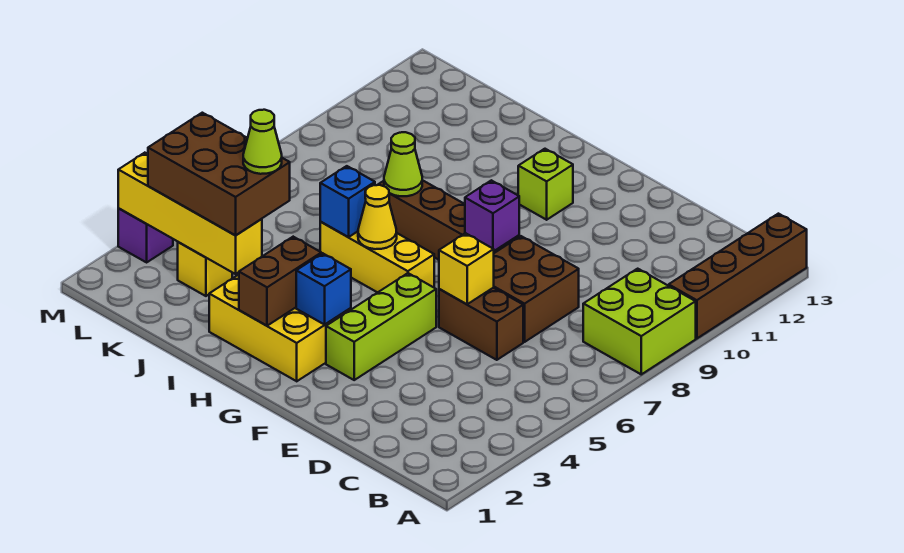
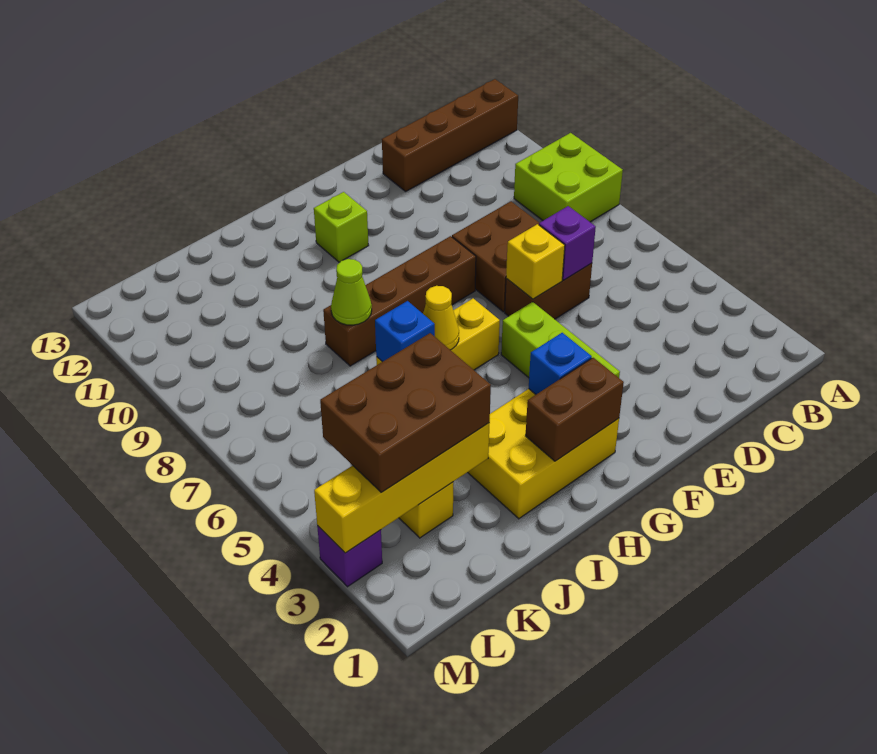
brown 1x4 brick [669,214,807,339] -> brown 1x4 brick turned to [382,79,518,191]
purple 1x1 brick [465,180,519,251] -> purple 1x1 brick moved to [539,206,596,280]
brown 1x2 brick [239,237,321,326] -> brown 1x2 brick turned to [526,358,624,461]
lime 1x1 cone [243,110,282,174] -> none

